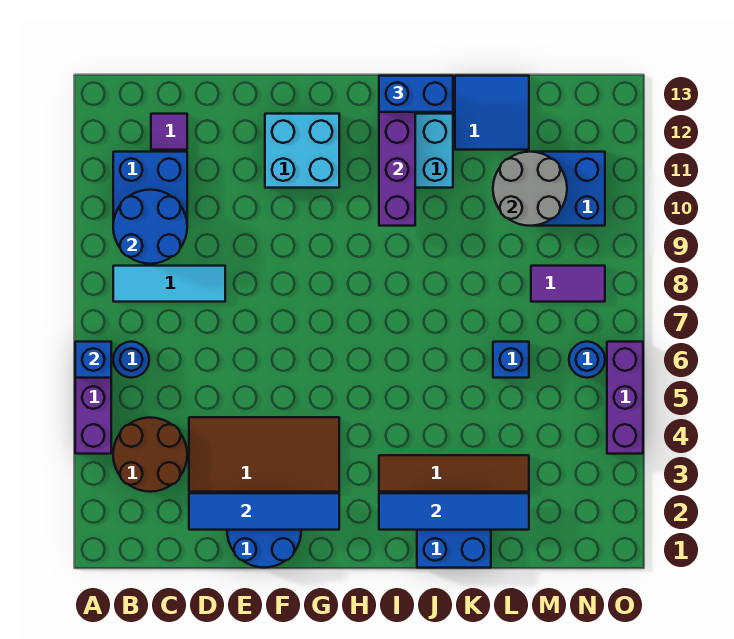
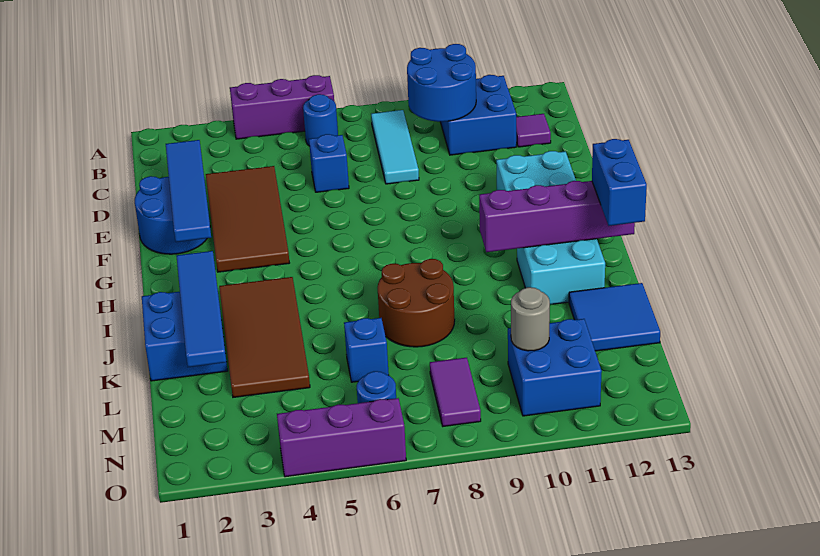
blue 1x1 brick [75,342,111,378] -> blue 1x1 brick moved to [309,134,349,192]
brown 2x2 round brick [113,418,187,492] -> brown 2x2 round brick moved to [378,259,455,347]
brown 1x4 tile [379,455,529,492] -> brown 2x4 tile [219,277,310,397]
grey 2x2 round brick [493,152,567,226] -> grey 1x1 round brick [511,287,550,351]

